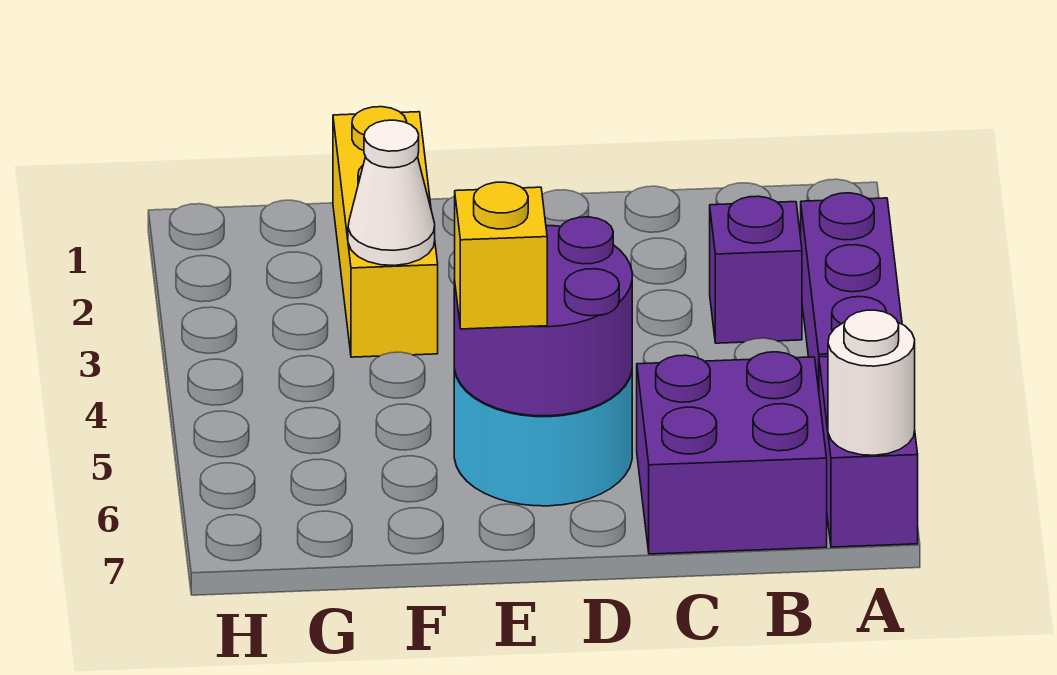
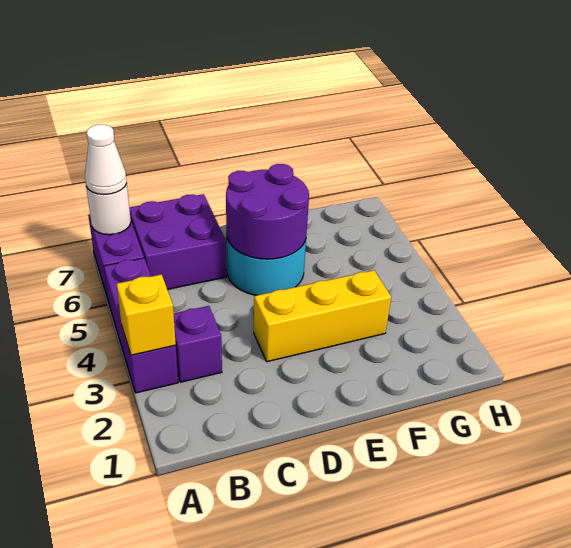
yellow 1x1 brick [455,182,547,329] -> yellow 1x1 brick moved to [117,274,176,355]
yellow 1x3 brick [333,107,438,357] -> yellow 1x3 brick turned to [254,270,391,362]
white 1x1 cone [348,120,435,266] -> white 1x1 cone moved to [85,125,127,195]

